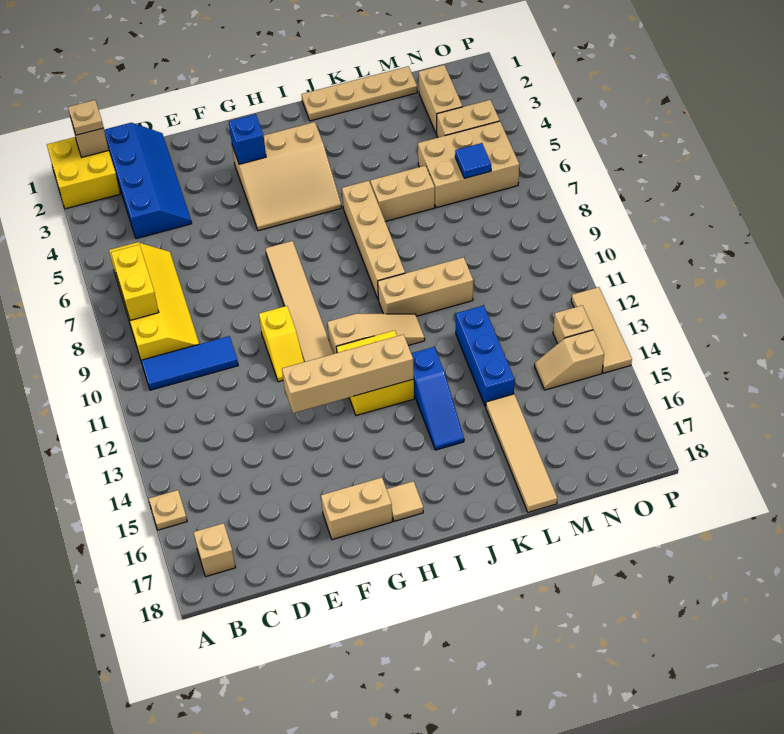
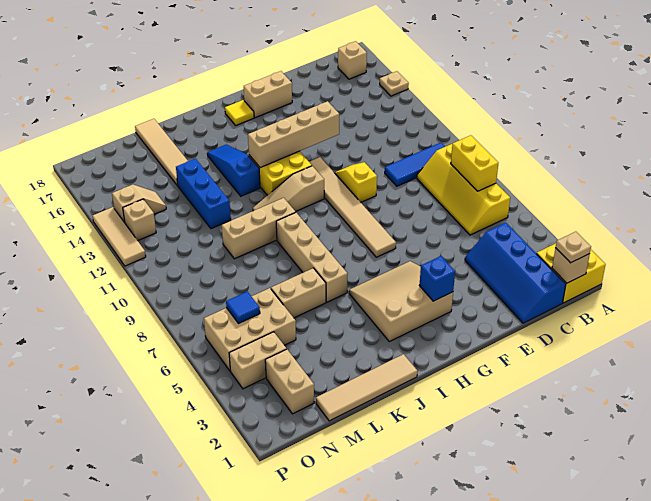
tan 1x1 tile [387,481,423,521] -> yellow 1x1 tile [225,100,254,125]
tan 1x4 plate [302,66,417,121] -> tan 1x4 tile [316,354,417,421]

